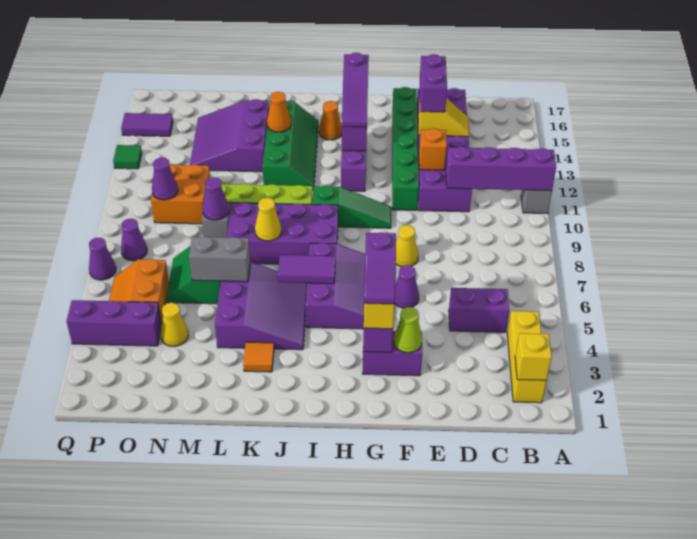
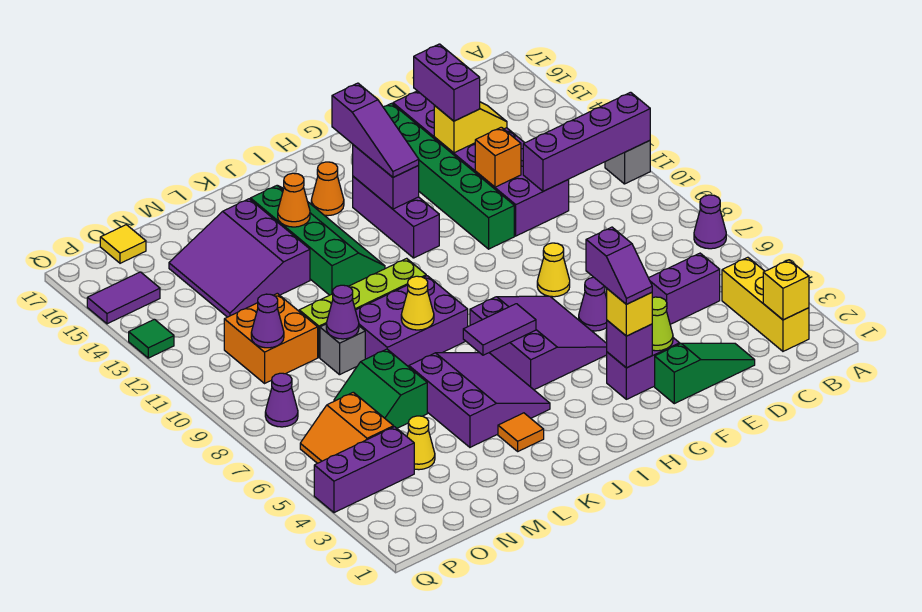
green 1x3 slope [312,186,391,228] -> green 1x3 slope moved to [655,343,755,404]
purple 2x4 brick [227,202,338,264] -> purple 2x3 brick [355,276,468,367]
grey 1x2 brick [189,236,250,282] -> none
none -> yellow 1x1 tile [100,225,146,263]
purple 1x1 cone [89,238,116,280] -> purple 1x1 cone moved to [694,195,726,249]

